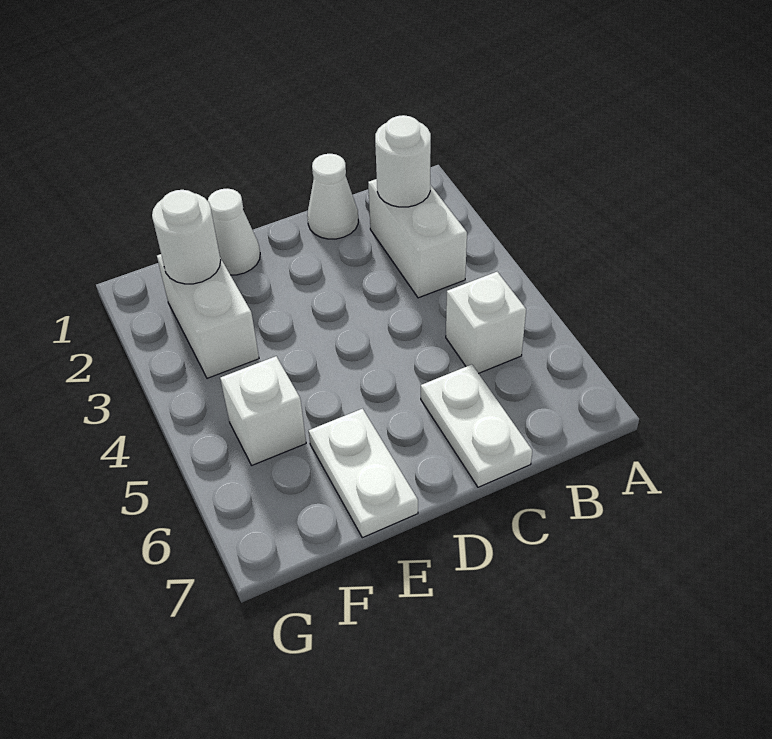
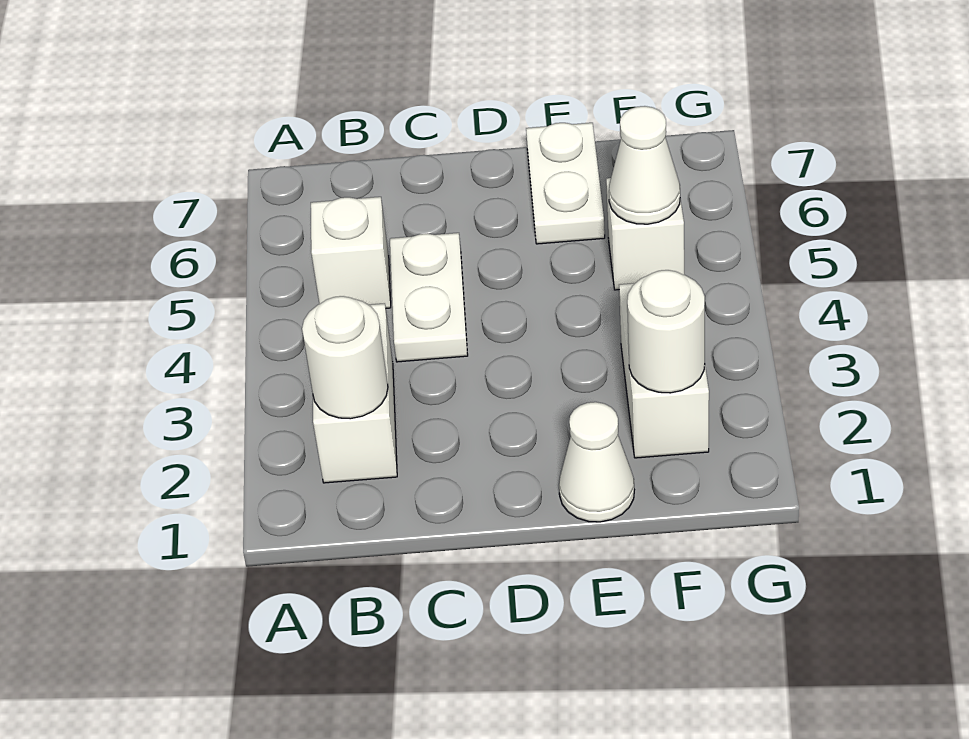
white 1x1 cone [307,154,358,239] -> white 1x1 cone moved to [609,106,680,224]
white 1x2 plate [421,364,532,487] -> white 1x2 plate moved to [390,233,468,362]

